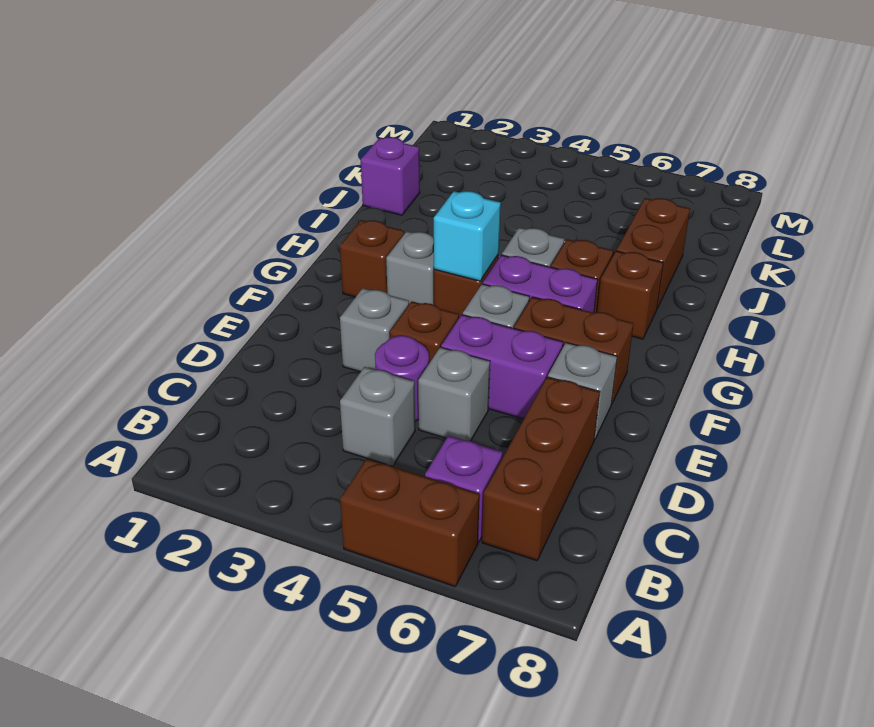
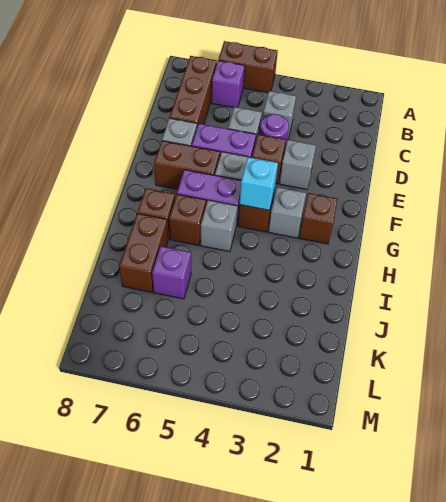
purple 1x1 brick [361,137,420,215] -> purple 1x1 brick moved to [152,246,191,299]

